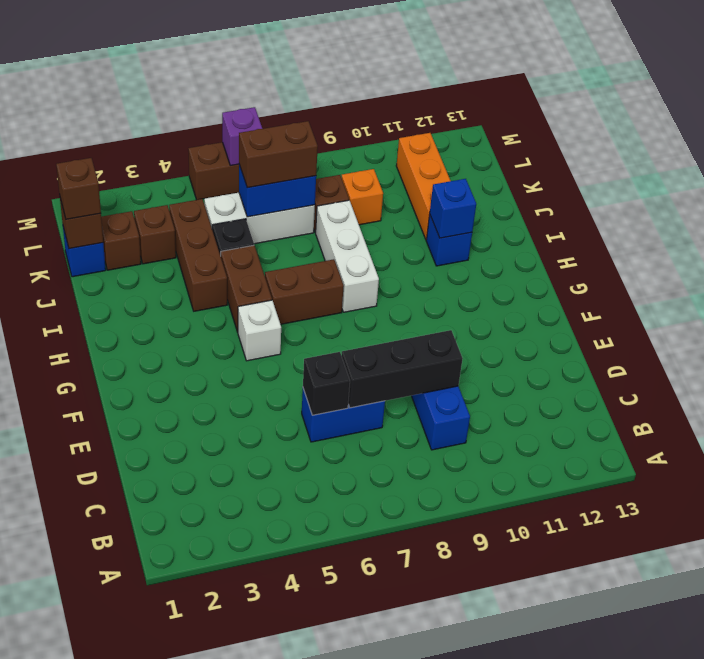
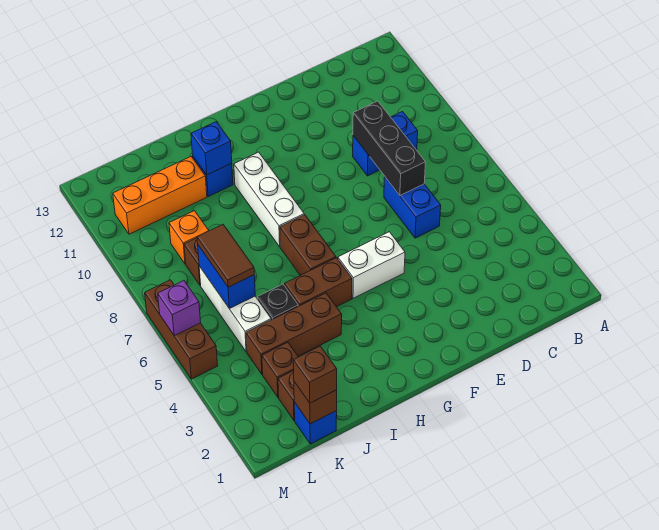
black 1x1 brick [303,352,350,415] -> none
white 1x1 brick [238,300,281,361] -> white 1x2 brick [338,232,405,298]
white 1x3 brick [315,200,379,312] -> white 1x3 brick turned to [234,152,304,247]
brown 1x2 brick [239,121,318,188] -> brown 1x2 tile [197,225,254,287]

